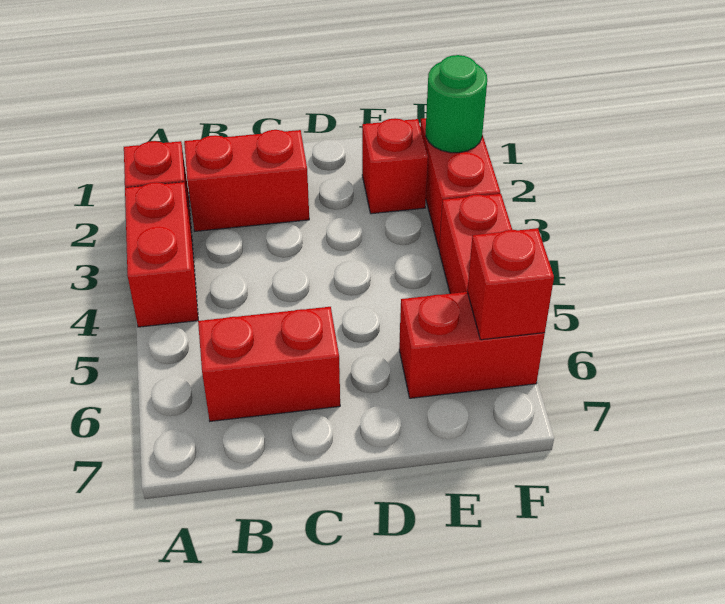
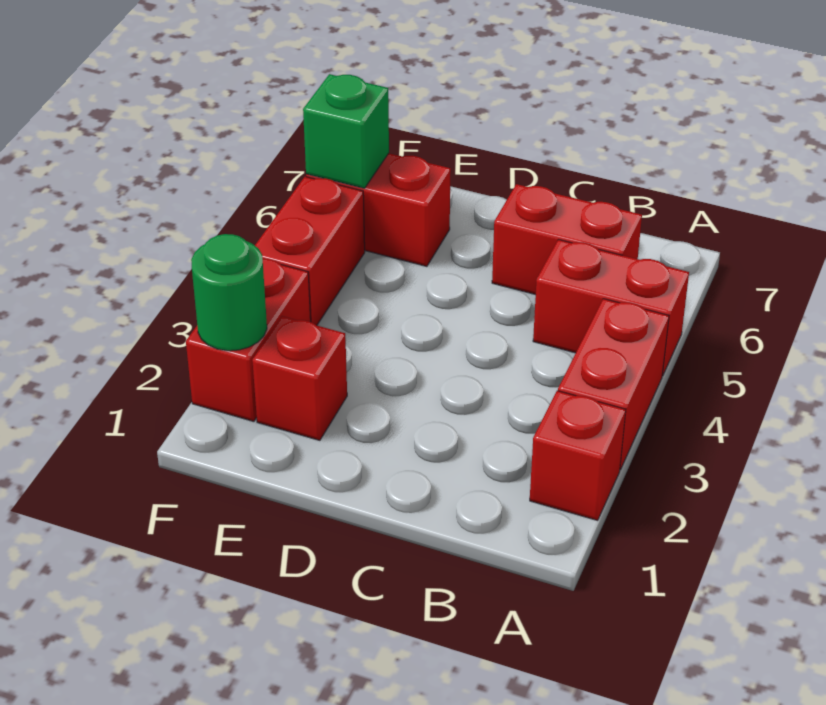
red 1x2 brick [184,130,309,231] -> red 1x2 brick moved to [533,240,689,376]
red 1x1 brick [467,228,554,340] -> green 1x1 brick [303,74,389,188]

